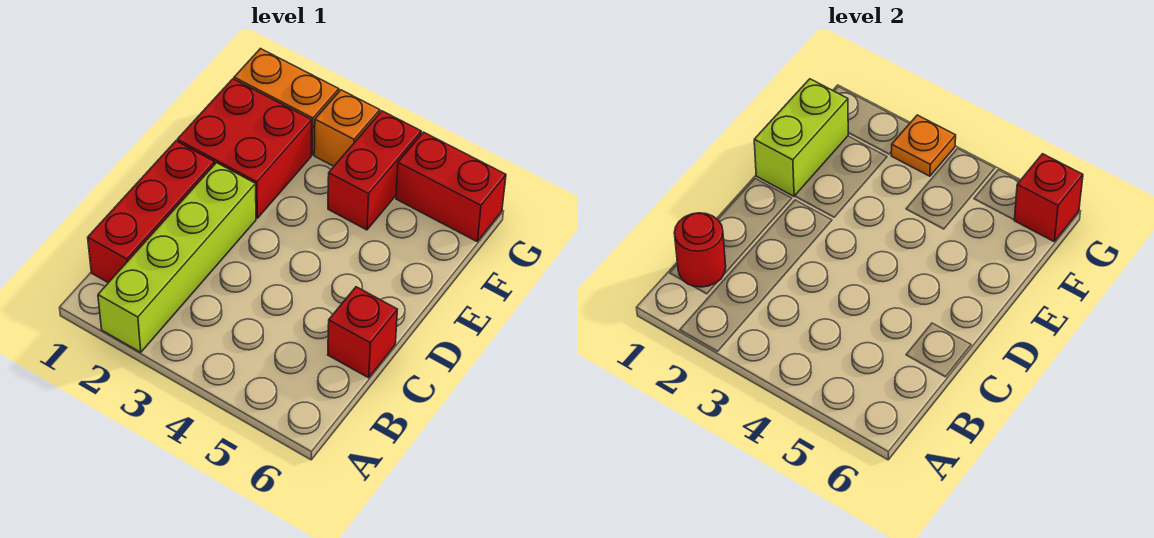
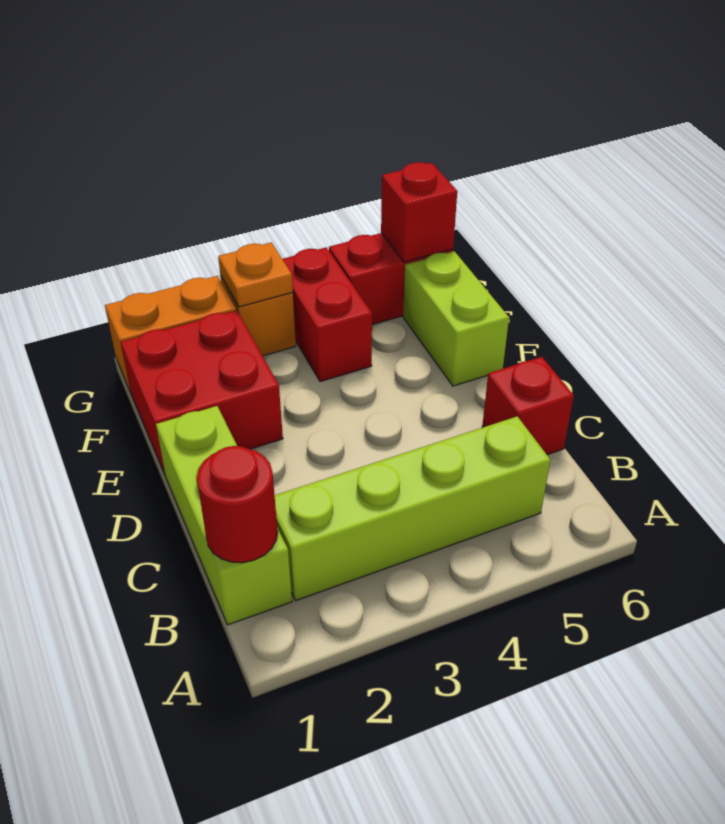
lime 1x4 brick [98,163,256,352] -> lime 1x4 brick turned to [275,416,550,601]
red 1x3 brick [88,141,215,283] -> lime 1x3 brick [156,406,292,625]
lime 1x2 brick [754,79,848,196] -> lime 1x2 brick moved to [403,251,509,386]

